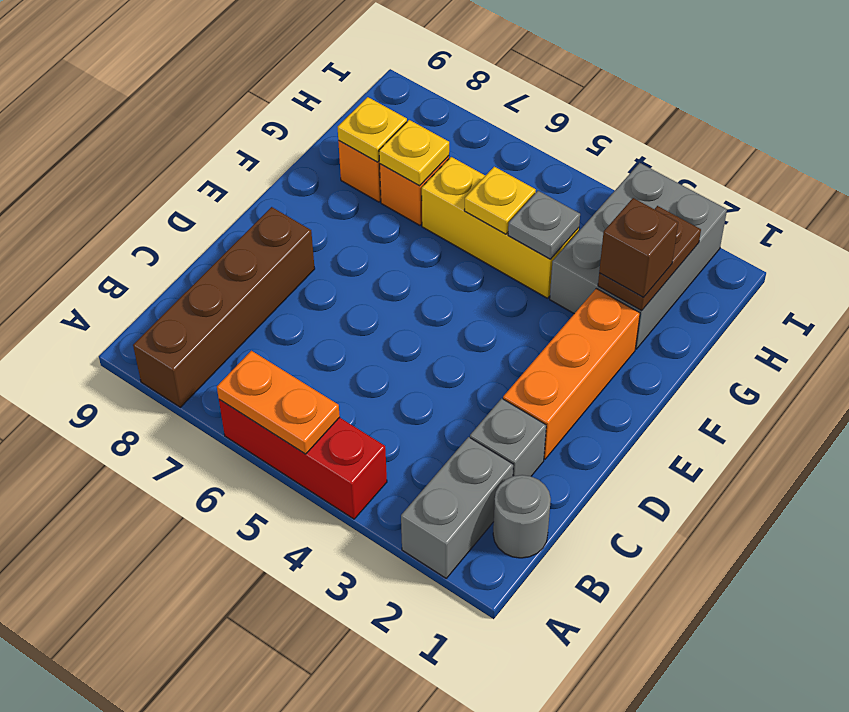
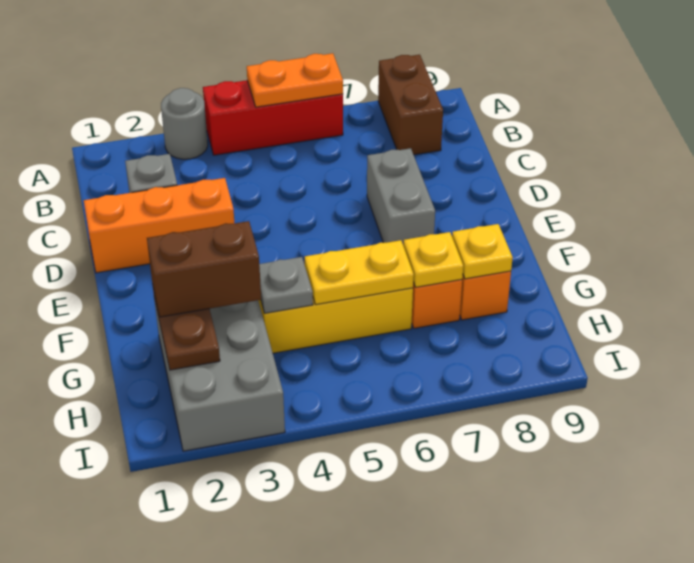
grey 1x2 brick [401,437,513,578] -> grey 1x2 brick moved to [367,148,435,244]
brown 1x4 brick [133,207,315,407] -> brown 1x2 brick [378,55,443,155]
grey 1x1 round brick [493,475,551,558] -> grey 1x1 round brick moved to [161,88,208,159]
orange 1x3 brick [503,288,640,459] -> orange 1x3 brick turned to [84,178,234,273]
brown 1x1 brick [599,198,678,298] -> brown 1x2 brick [147,221,261,317]
yellow 1x1 plate [464,167,536,234] -> yellow 1x2 plate [305,240,414,305]

